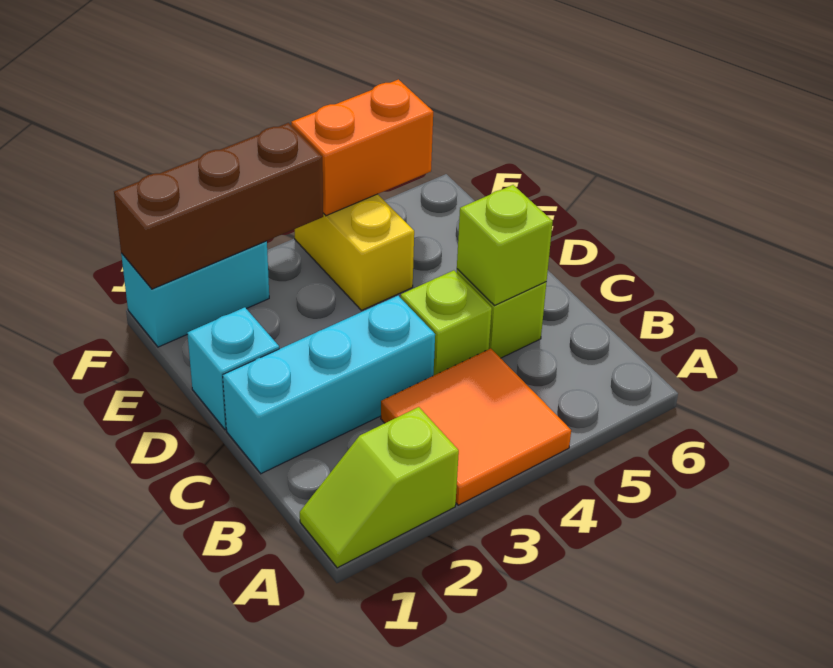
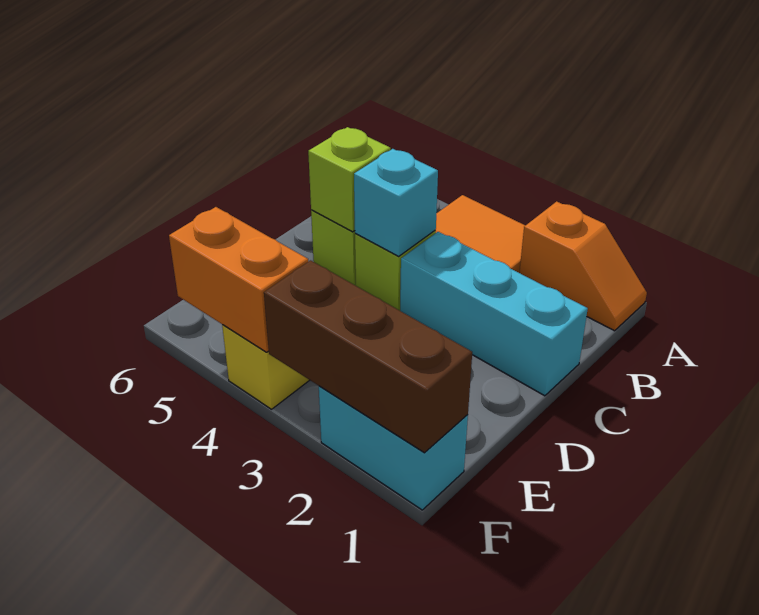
lime 1x2 slope [300,407,459,568] -> orange 1x2 slope [519,201,647,331]
cyan 1x1 brick [187,307,279,430] -> cyan 1x1 brick moved to [354,149,438,256]

